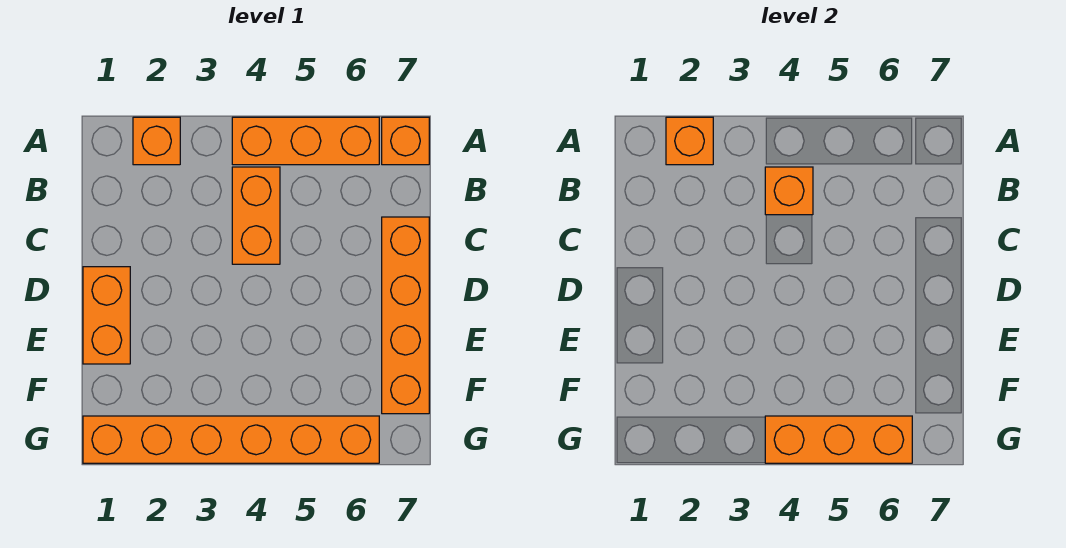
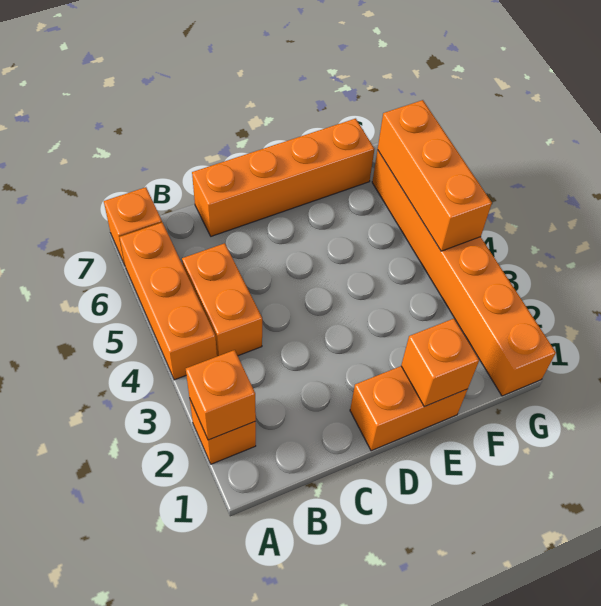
orange 1x2 brick [232,167,280,264] -> orange 1x2 brick turned to [182,243,262,356]
orange 1x1 brick [765,167,813,215] -> orange 1x1 brick moved to [401,319,479,407]

